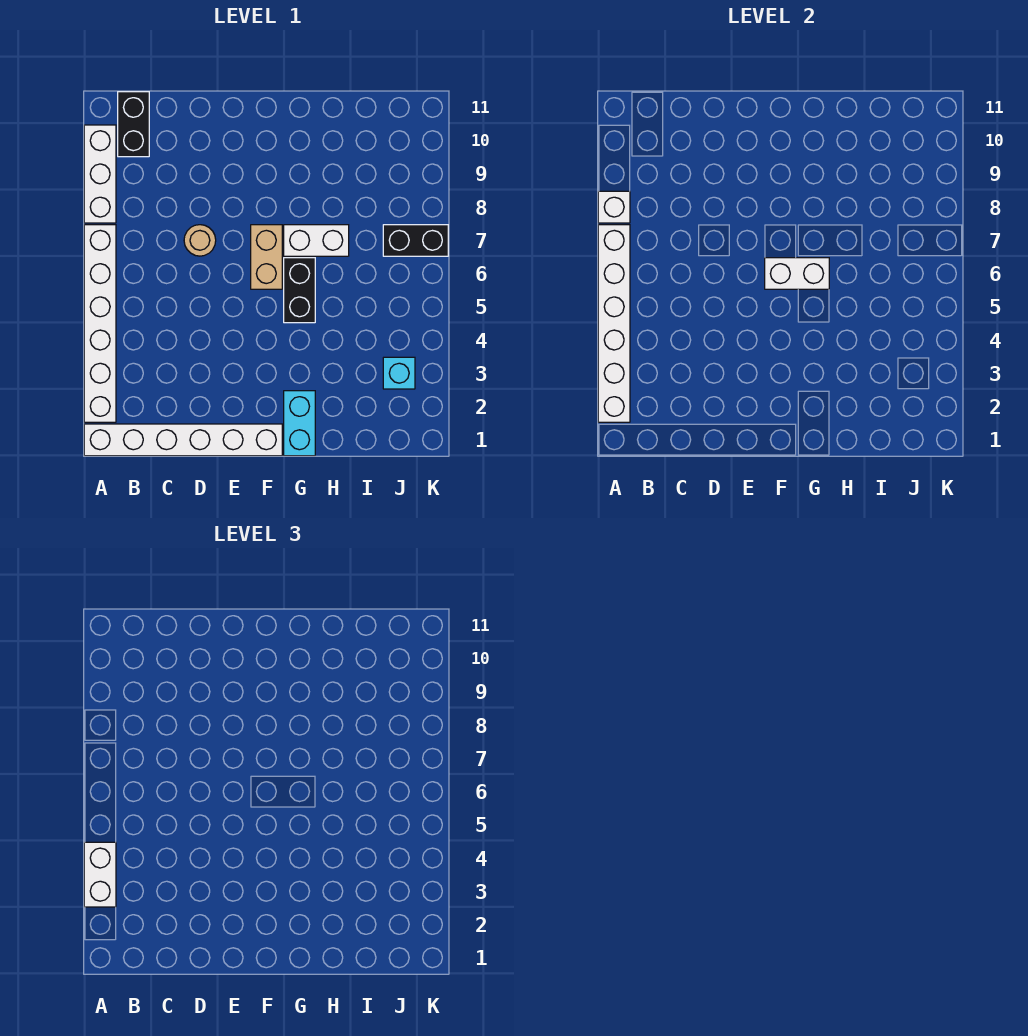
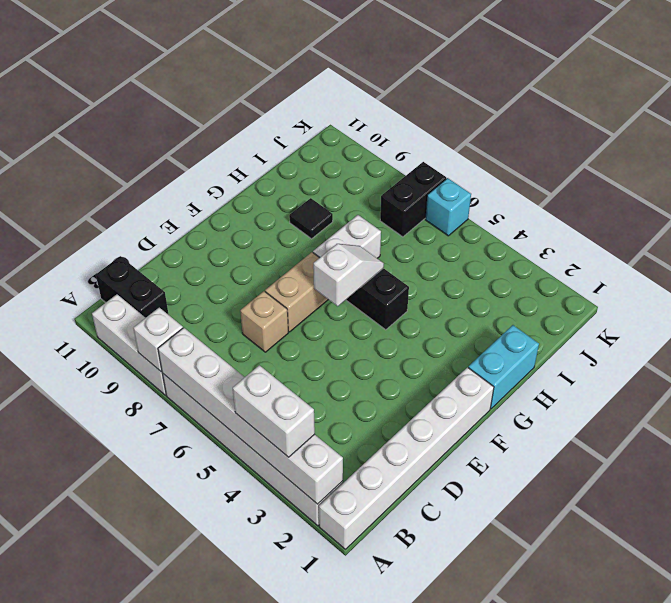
tan 1x1 round brick [184,225,216,256] -> tan 1x1 brick [240,291,288,352]
tan 1x2 brick [251,225,282,289] -> tan 1x2 brick turned to [265,252,328,332]
white 1x2 brick [765,258,829,289] -> white 1x2 slope [313,244,384,306]
cyan 1x2 brick [284,391,315,456] -> cyan 1x2 brick turned to [468,325,539,409]
none -> black 1x1 tile [289,198,333,239]
cyan 1x1 brick [383,357,415,389] -> cyan 1x1 brick moved to [425,178,471,236]

